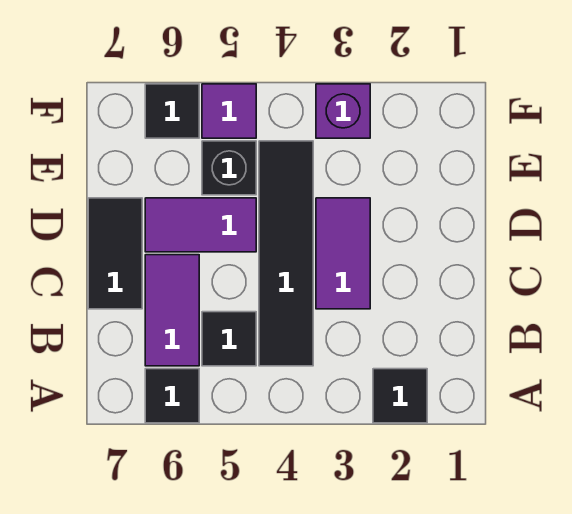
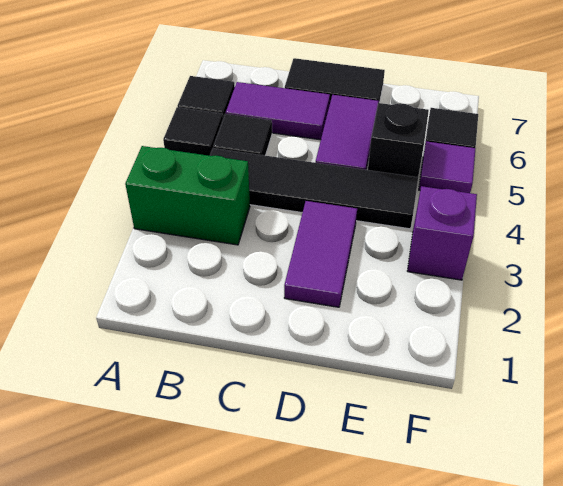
black 1x1 tile [373,369,427,423] -> black 1x1 tile moved to [163,107,223,156]
none -> green 1x2 brick [125,146,250,245]
purple 1x2 tile [316,198,370,309] -> purple 1x2 tile turned to [284,201,357,307]

